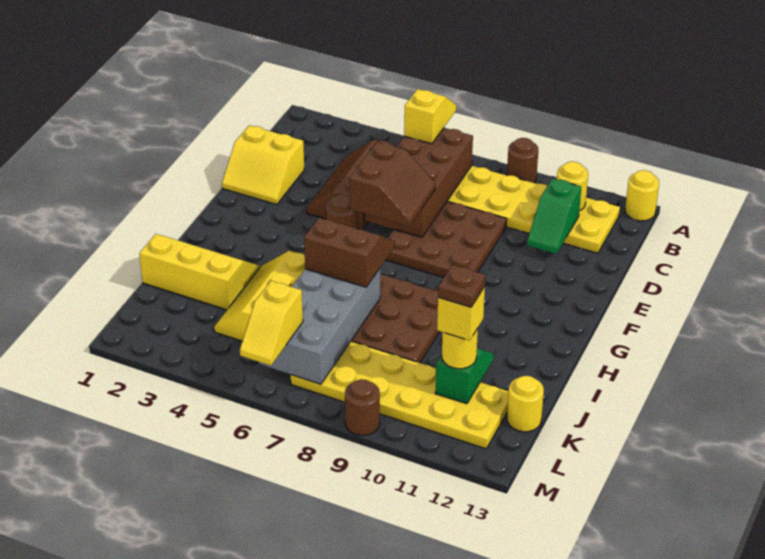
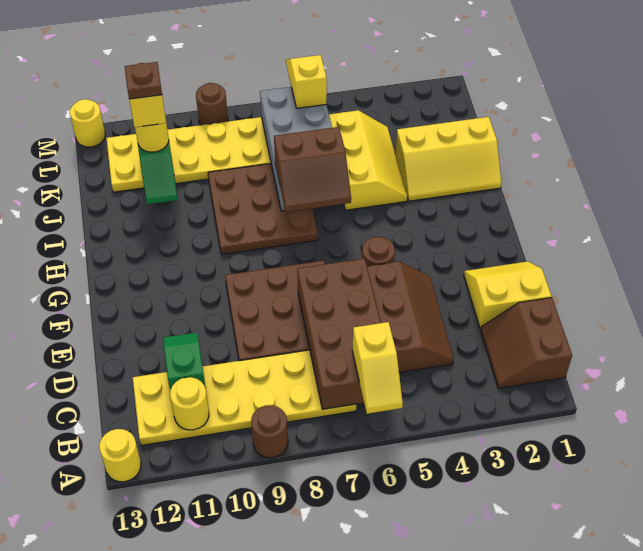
brown 2x2 slope [349,142,435,226] -> brown 2x2 slope moved to [481,298,572,388]
yellow 1x1 round brick [507,376,544,432] -> yellow 1x1 round brick moved to [70,99,105,147]

